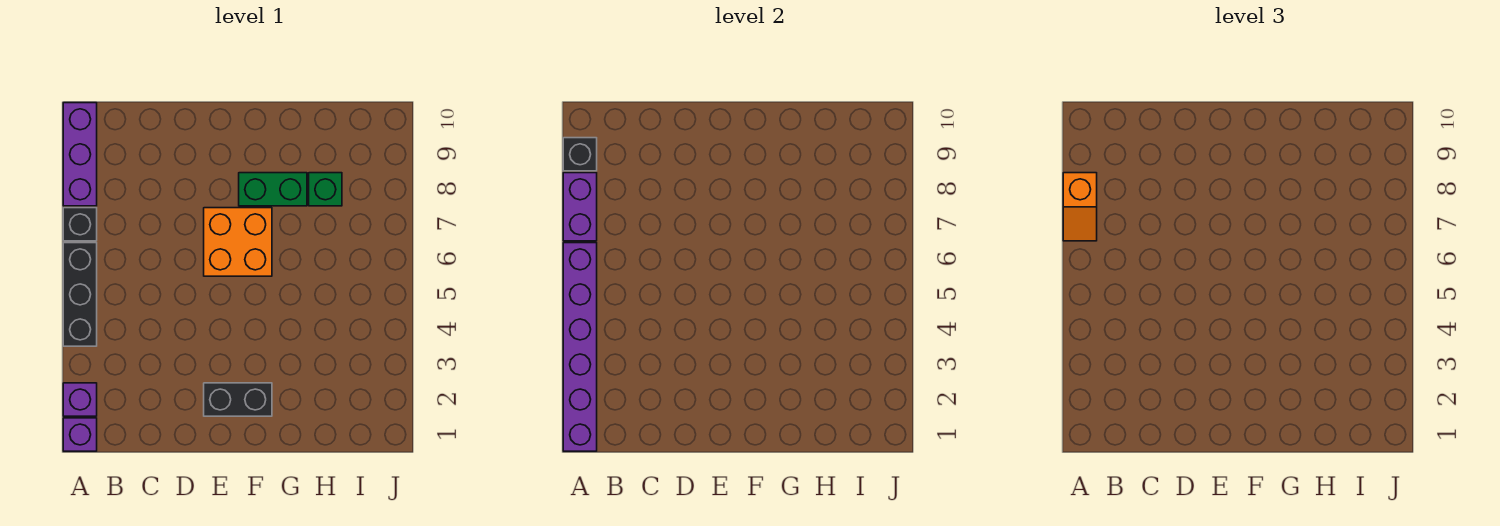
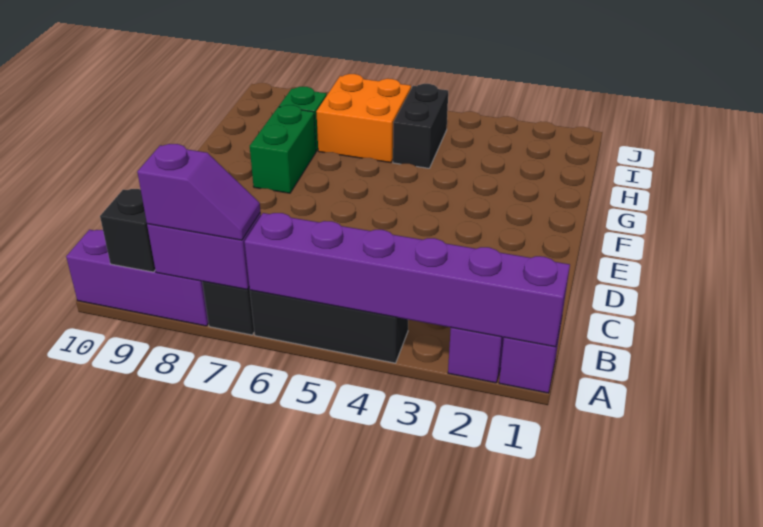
orange 1x2 slope [1063,173,1097,241] -> purple 1x2 slope [137,144,260,240]
black 1x2 brick [204,383,272,416] -> black 1x2 brick moved to [393,84,448,168]
orange 2x2 brick [204,208,272,276] -> orange 2x2 brick moved to [316,74,411,163]

